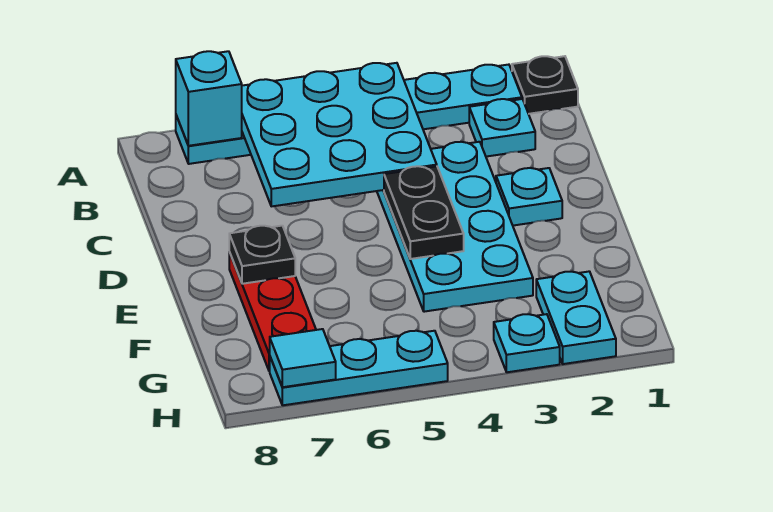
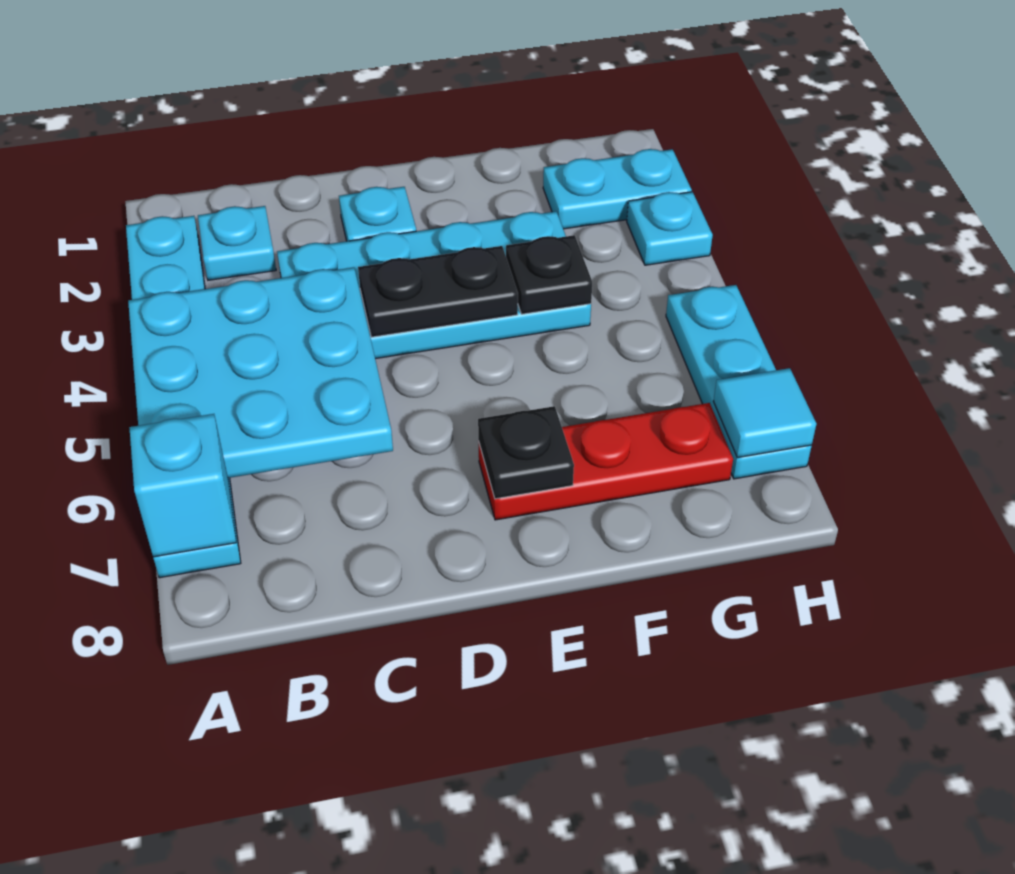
black 1x1 plate [512,56,578,114] -> black 1x1 plate moved to [506,235,592,314]

